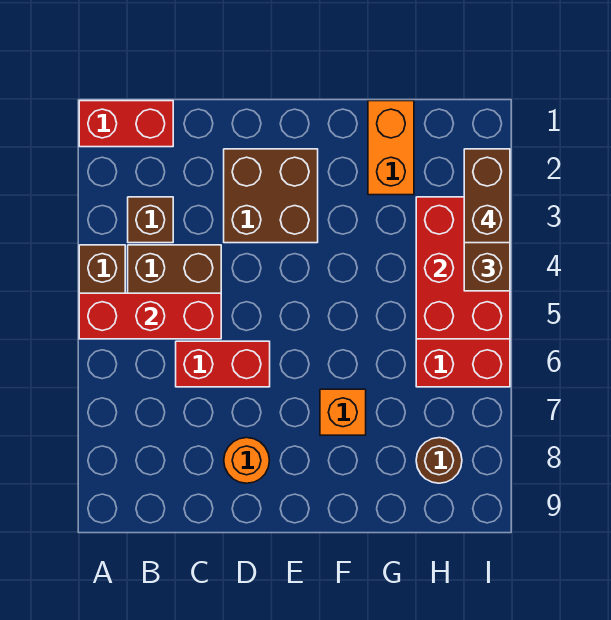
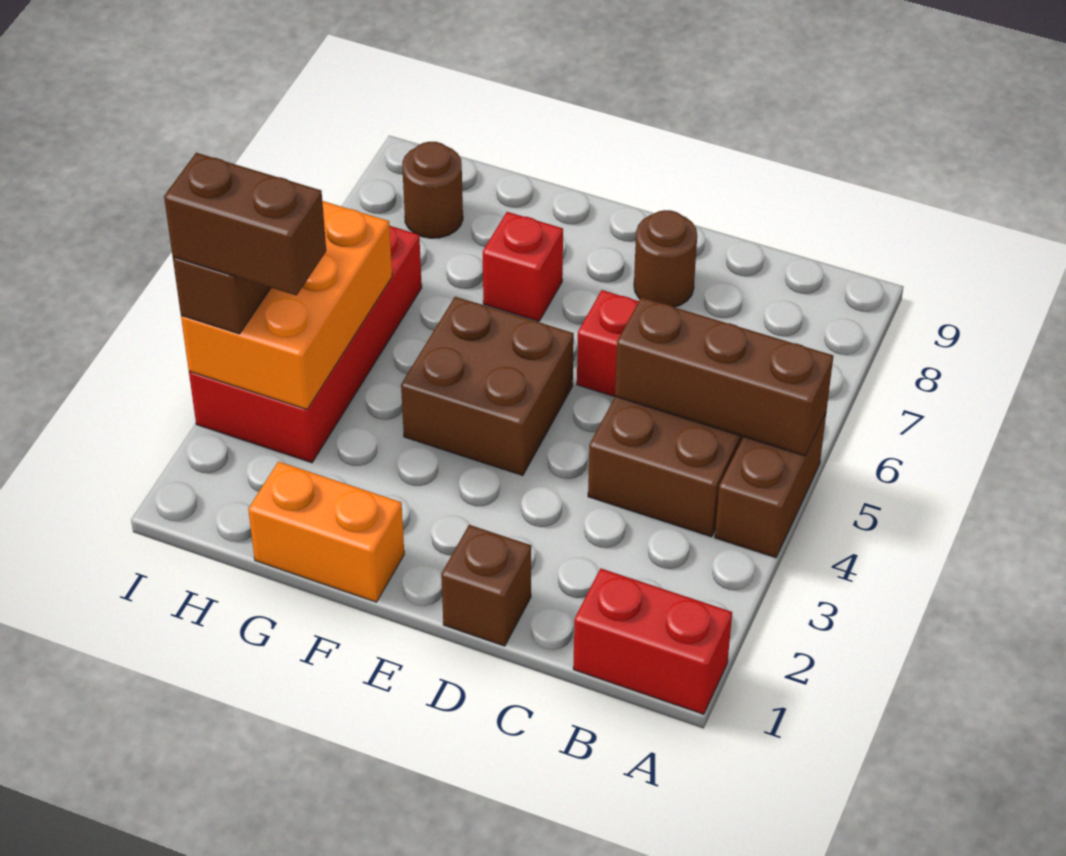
red 1x3 brick [79,293,221,339] -> brown 1x3 brick [615,297,833,456]
brown 1x1 brick [128,197,173,243] -> brown 1x1 brick moved to [441,525,531,646]
brown 2x2 brick [224,149,318,243] -> brown 2x2 brick moved to [401,297,574,476]
orange 1x1 round brick [224,438,269,483] -> brown 1x1 round brick [634,210,697,307]
orange 1x1 brick [320,389,366,435] -> red 1x1 brick [483,212,563,322]
orange 1x2 brick [368,101,414,195] -> orange 1x2 brick turned to [248,462,404,602]
red 2x3 brick [416,197,510,339] -> orange 2x3 brick [181,201,392,409]
brown 1x2 brick [464,149,510,243] -> brown 1x2 brick turned to [164,153,326,296]

